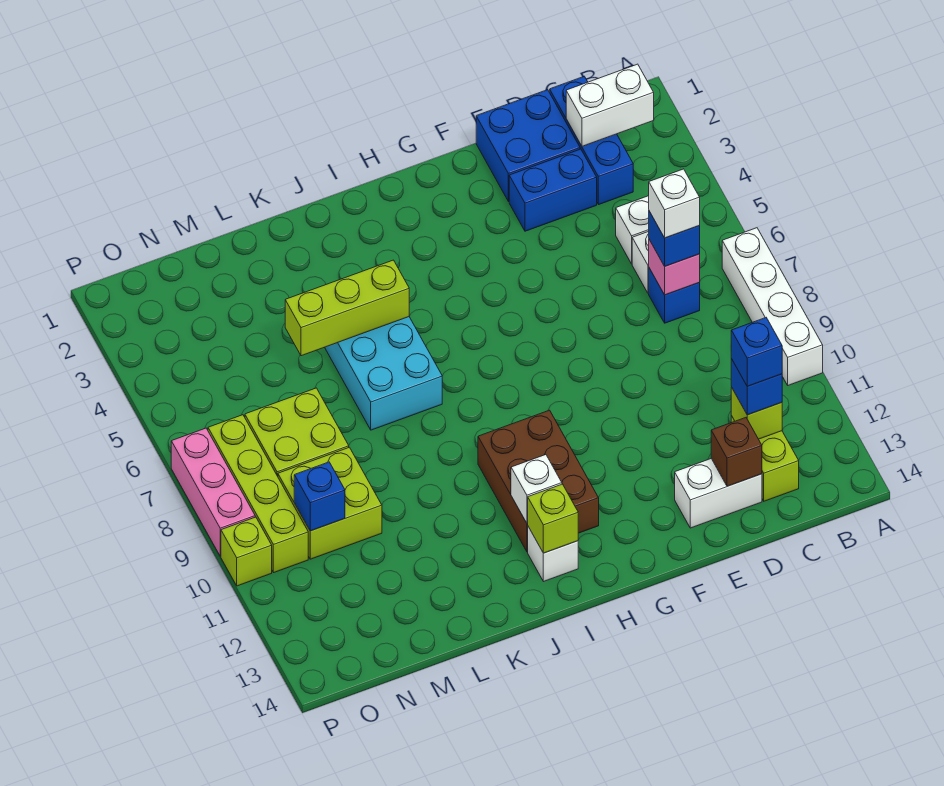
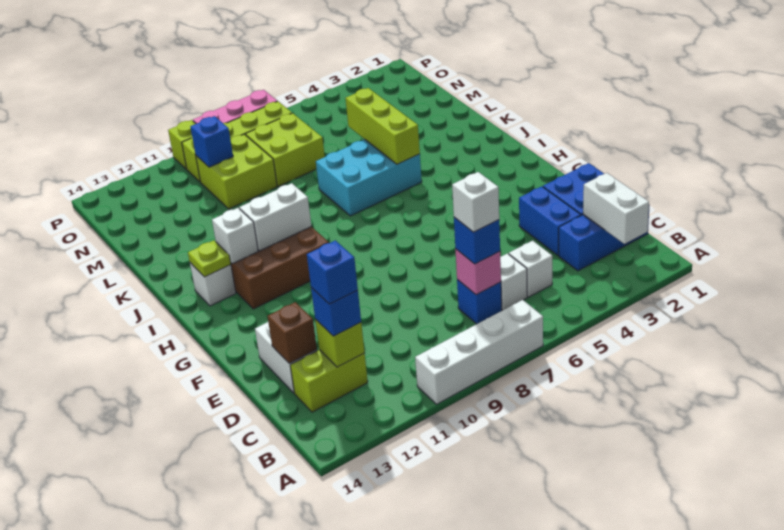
none -> white 1x2 brick [239,183,311,251]
lime 1x1 brick [527,484,578,553] -> lime 1x1 plate [188,240,231,277]

